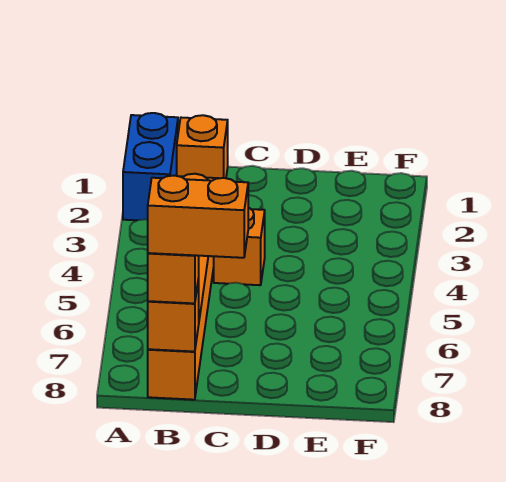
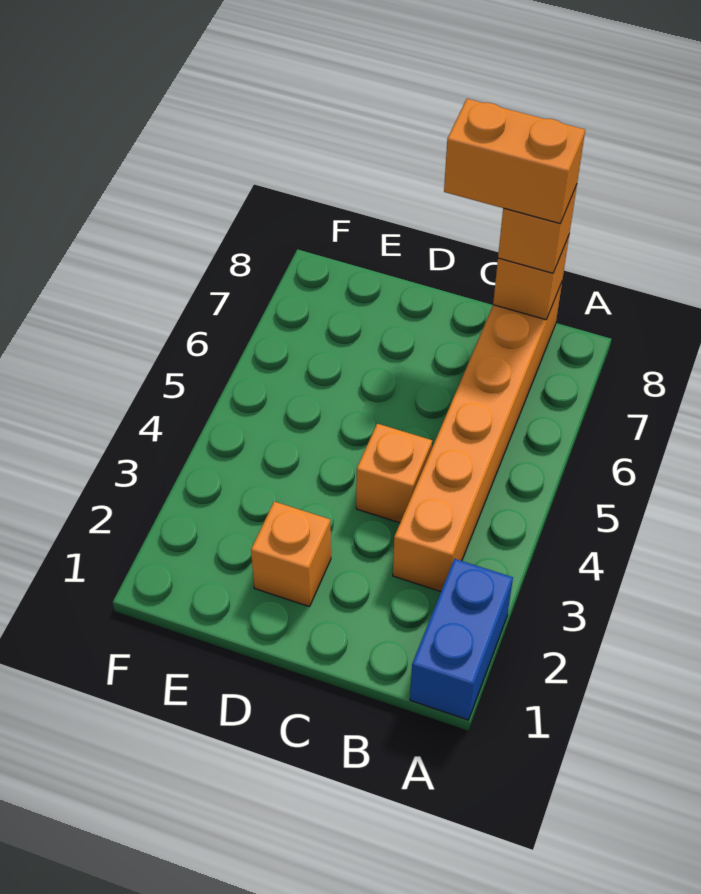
orange 1x1 brick [177,115,228,178] -> orange 1x1 brick moved to [251,502,331,607]

